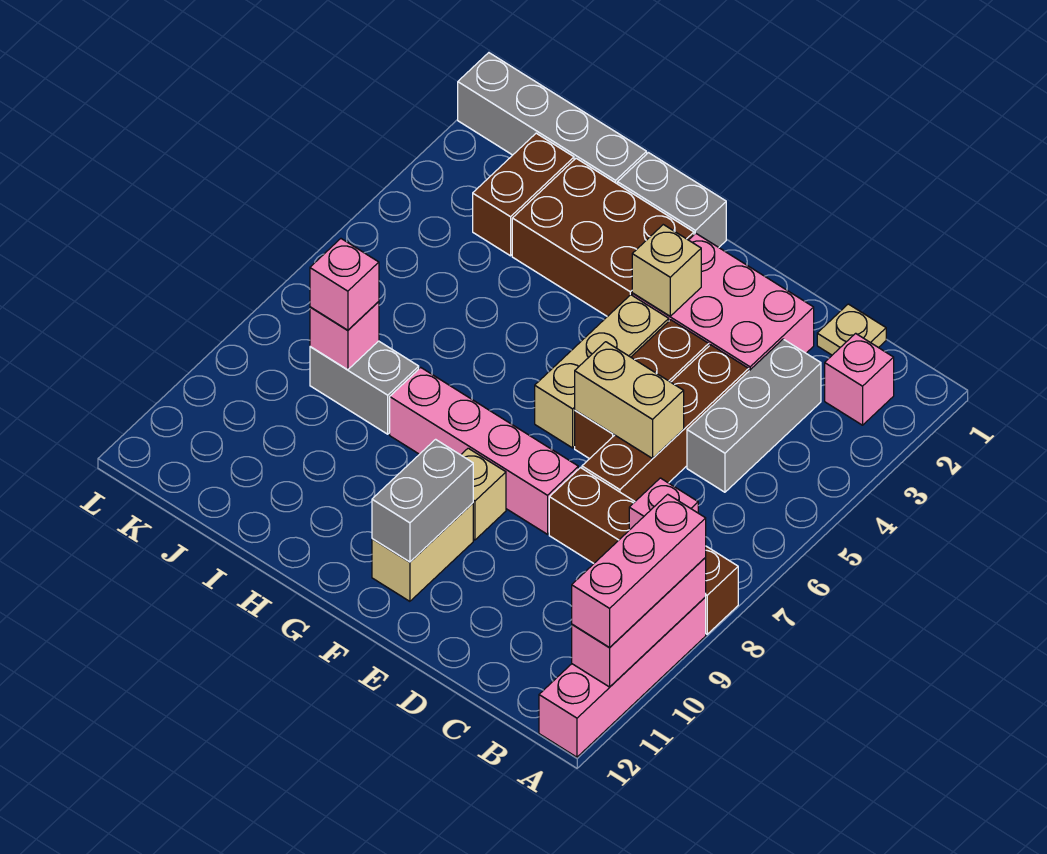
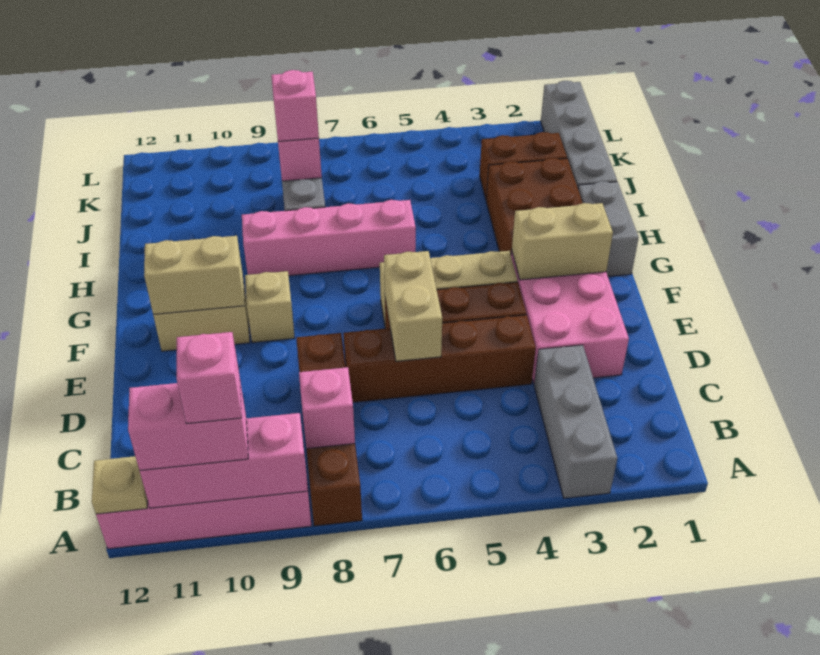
pink 1x3 brick [572,494,706,647] -> pink 1x2 brick [128,382,248,471]
pink 1x1 brick [825,333,894,425] -> pink 1x1 brick moved to [177,332,242,424]
tan 1x1 plate [817,304,886,355] -> tan 1x1 plate moved to [92,456,148,514]
grey 1x3 brick [687,339,821,492] -> grey 1x3 brick turned to [534,345,617,498]
pink 1x4 brick [390,368,578,534] -> pink 1x4 brick turned to [242,200,416,276]
tan 1x1 brick [632,225,701,316] -> tan 1x2 brick [512,203,613,280]
grey 1x2 brick [372,439,473,562] -> tan 1x2 brick [144,236,244,315]

